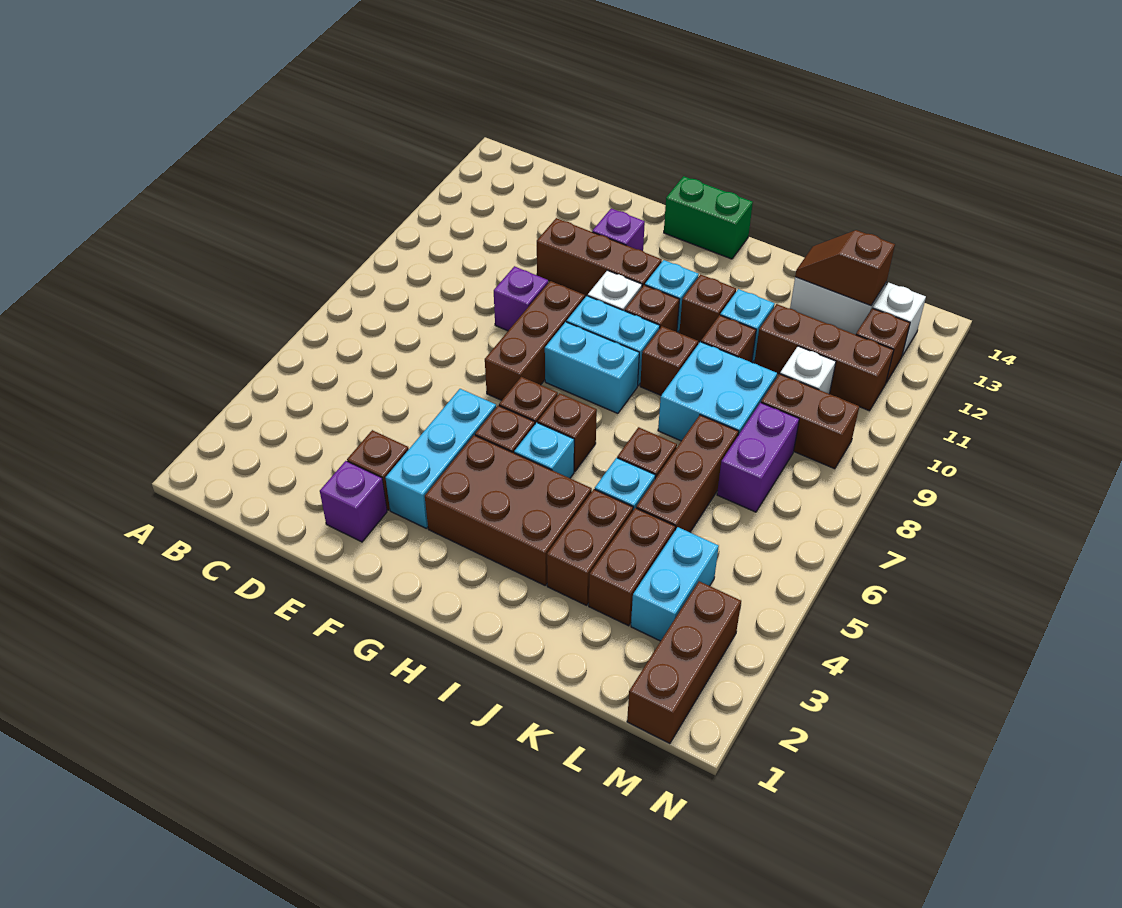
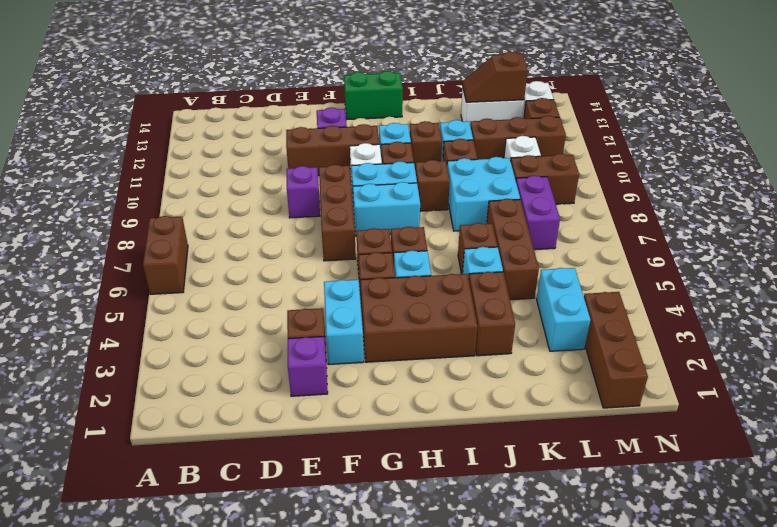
cyan 1x3 brick [386,389,496,528] -> cyan 1x2 brick [324,280,364,365]
brown 1x2 brick [589,508,675,626] -> brown 1x2 brick moved to [143,216,188,294]

